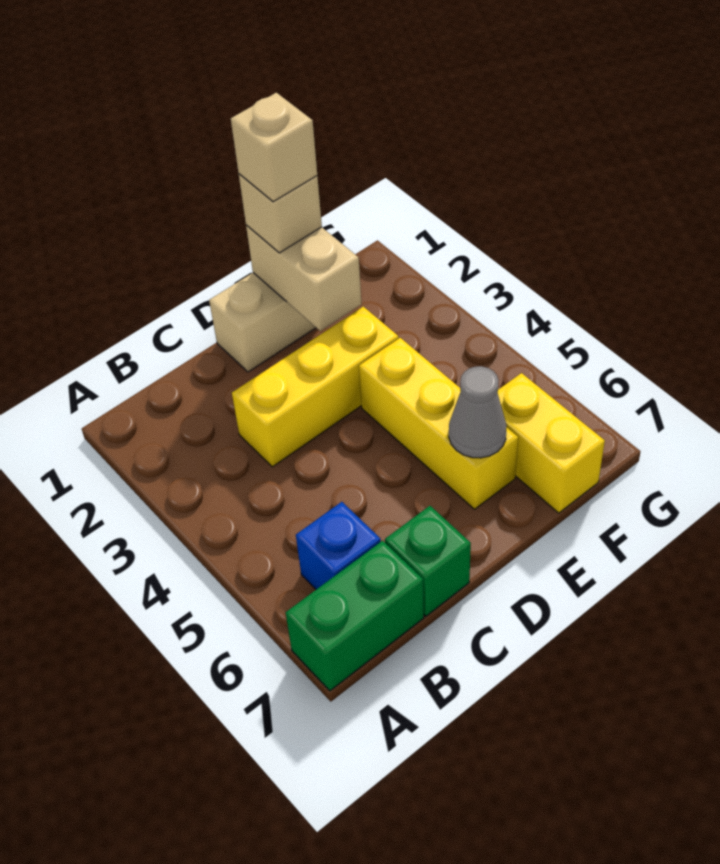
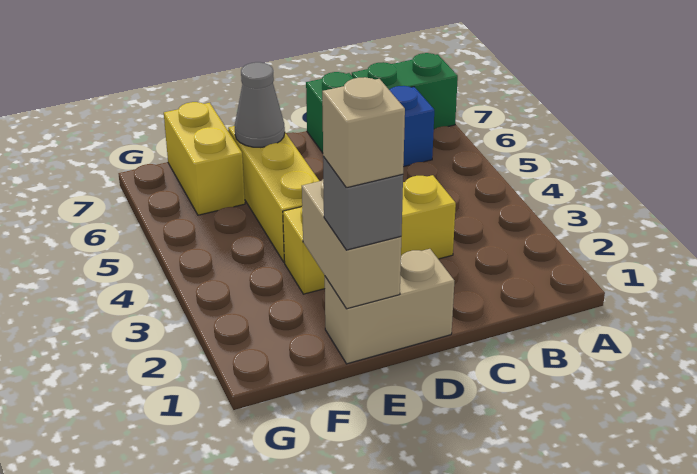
tan 1x1 brick [239,174,322,253] -> grey 1x1 brick [323,156,403,250]

